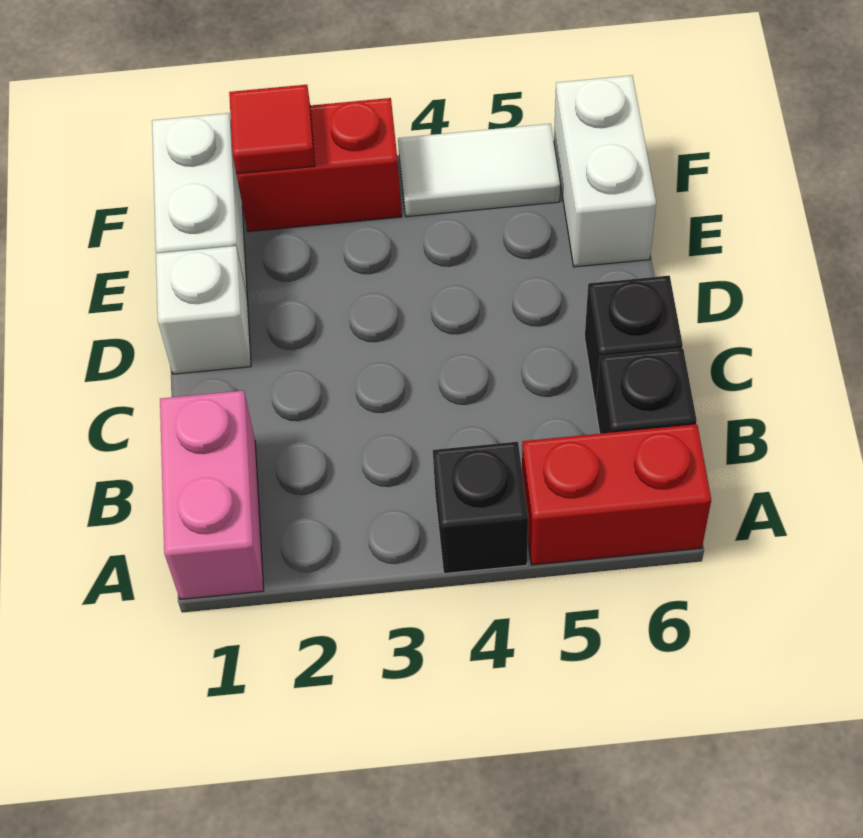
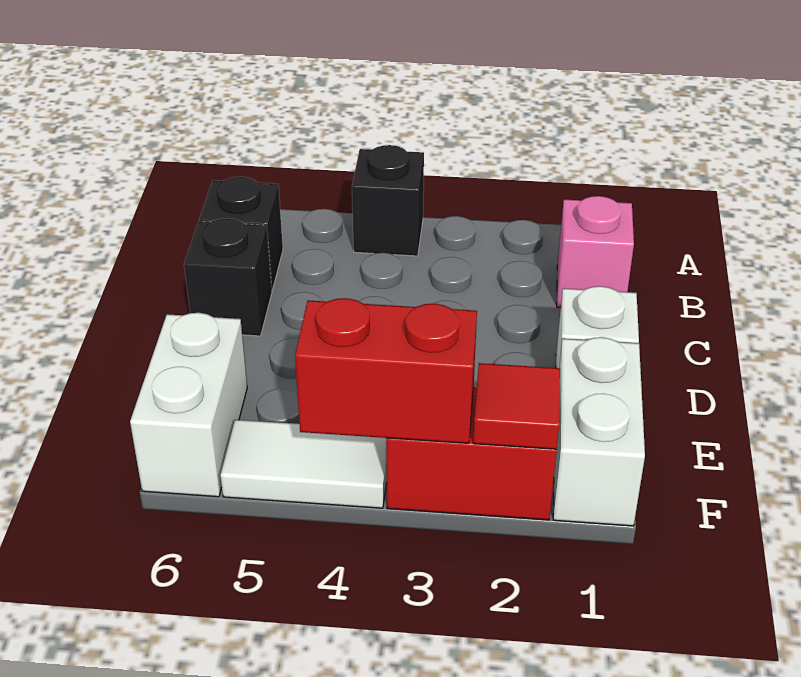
pink 1x2 brick [160,390,264,599] -> pink 1x1 brick [557,196,634,308]
red 1x2 brick [522,424,711,565] -> red 1x2 brick moved to [295,298,477,443]

